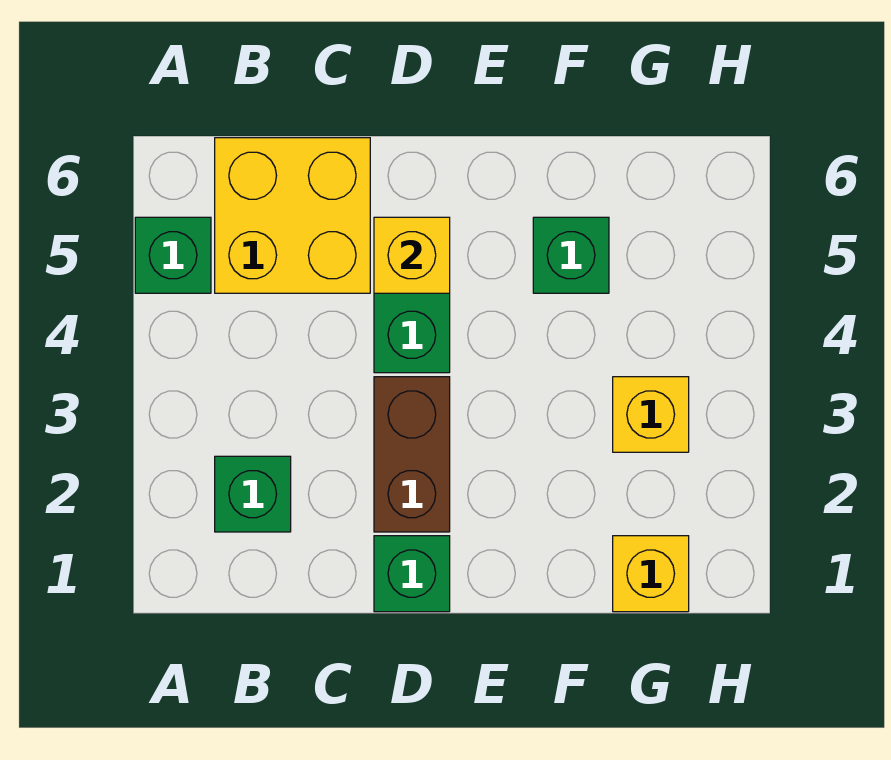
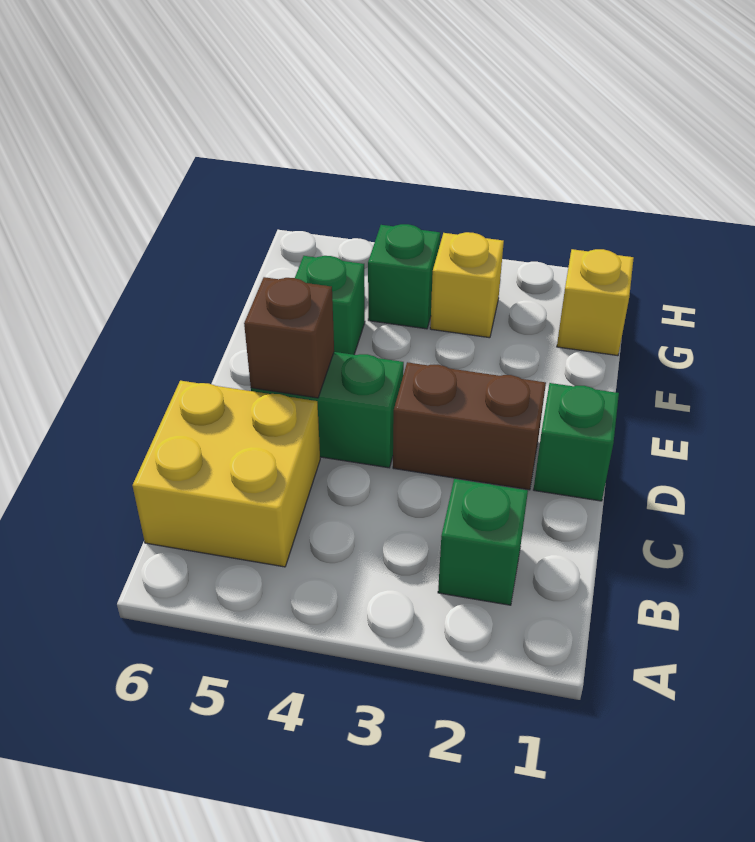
green 1x1 brick [135,217,211,293] -> green 1x1 brick moved to [368,224,440,329]
yellow 1x1 brick [374,217,450,293] -> brown 1x1 brick [244,277,334,398]

